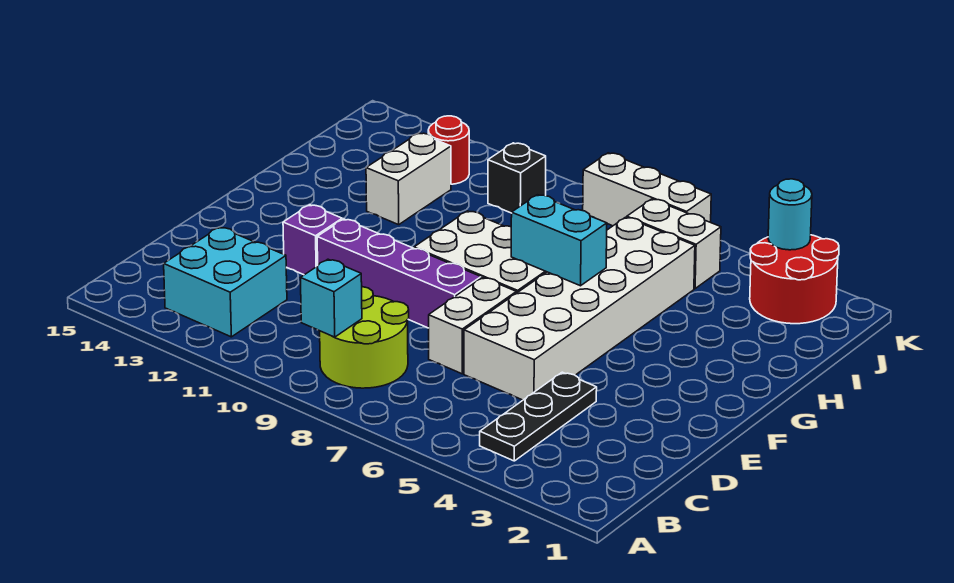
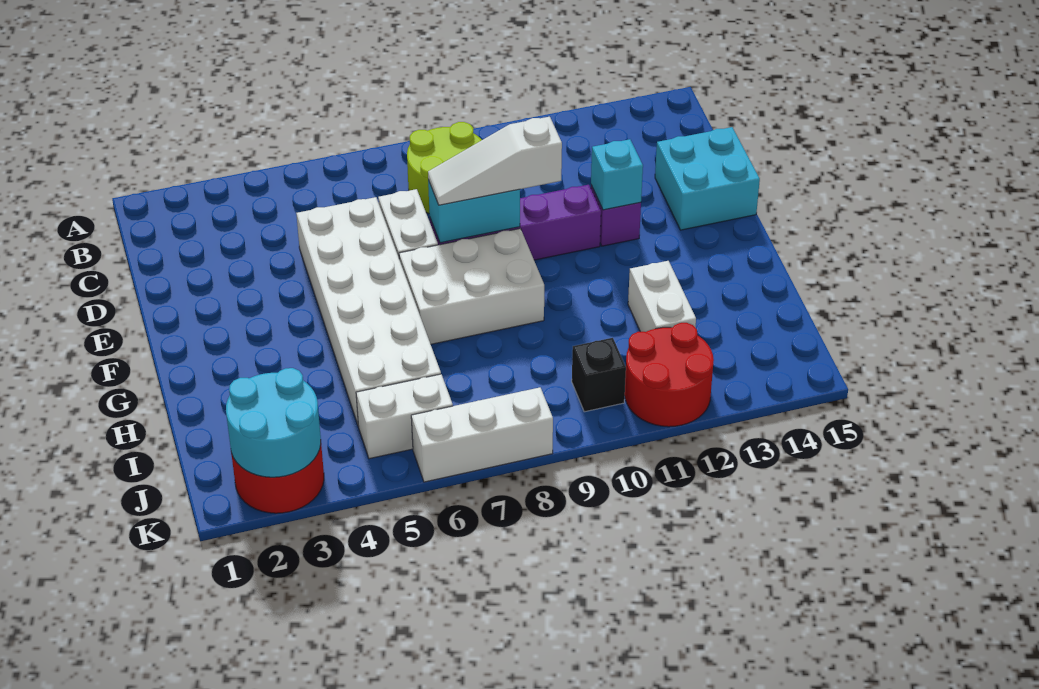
black 1x3 plate [480,372,597,461] -> none
cyan 1x1 brick [301,259,362,337] -> cyan 1x1 brick moved to [591,139,643,210]
cyan 2x2 brick [164,227,287,337] -> cyan 2x2 brick moved to [655,127,760,230]
none -> white 1x3 slope [428,117,562,205]
cyan 1x2 brick [511,195,607,286] -> cyan 1x2 brick moved to [428,180,520,243]
red 1x1 round brick [428,116,469,184] -> red 2x2 round brick [625,323,714,427]
cyan 1x1 round brick [768,179,812,250] -> cyan 2x2 round brick [226,368,321,477]

